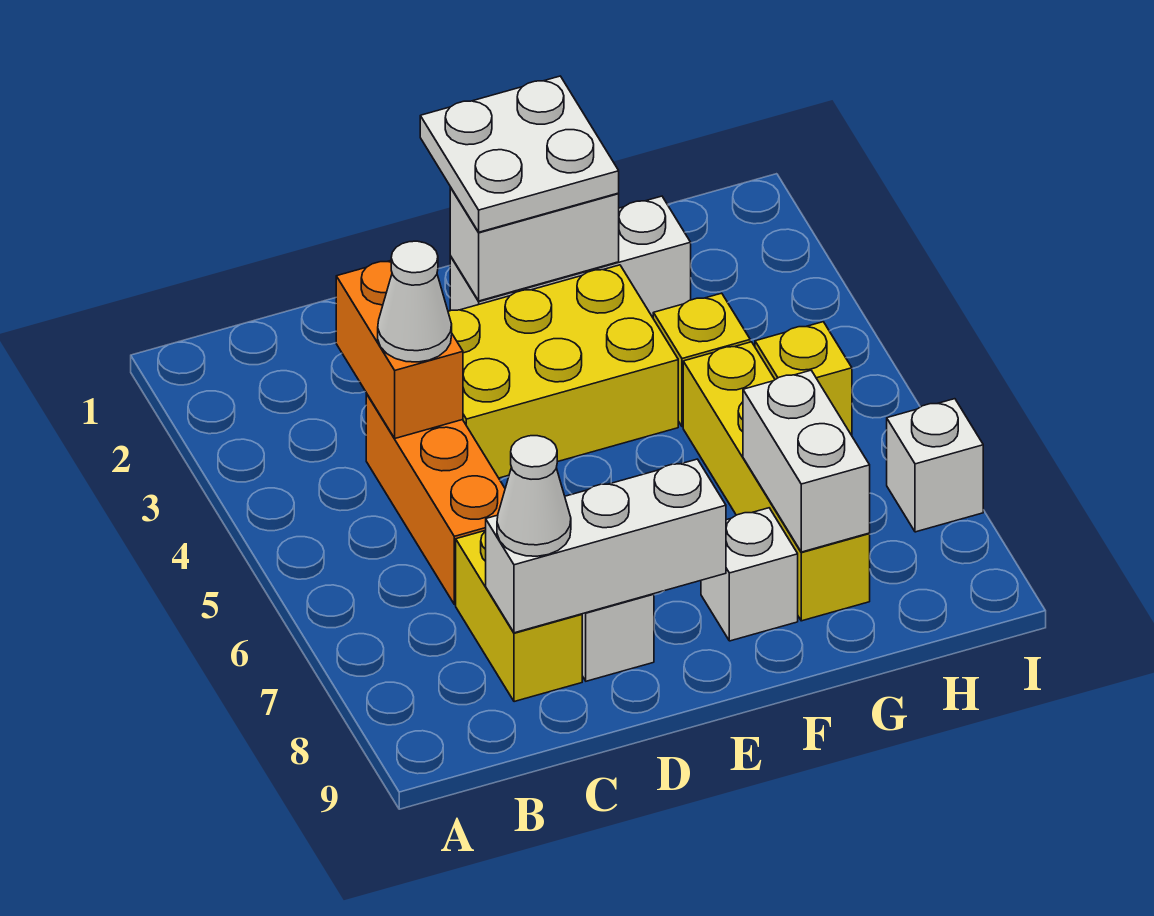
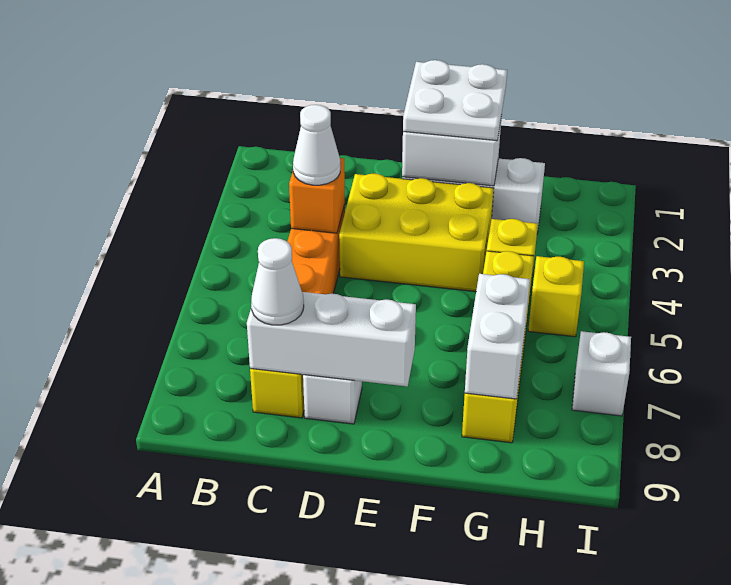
orange 1x2 brick [336,261,463,438] -> orange 1x1 brick [289,158,345,233]
white 1x1 brick [701,508,798,641] -> none

